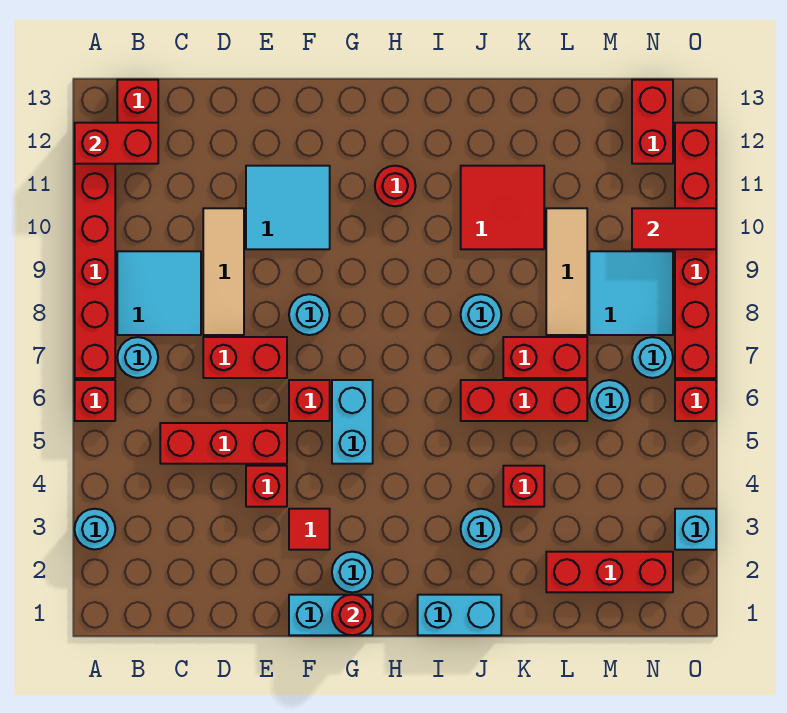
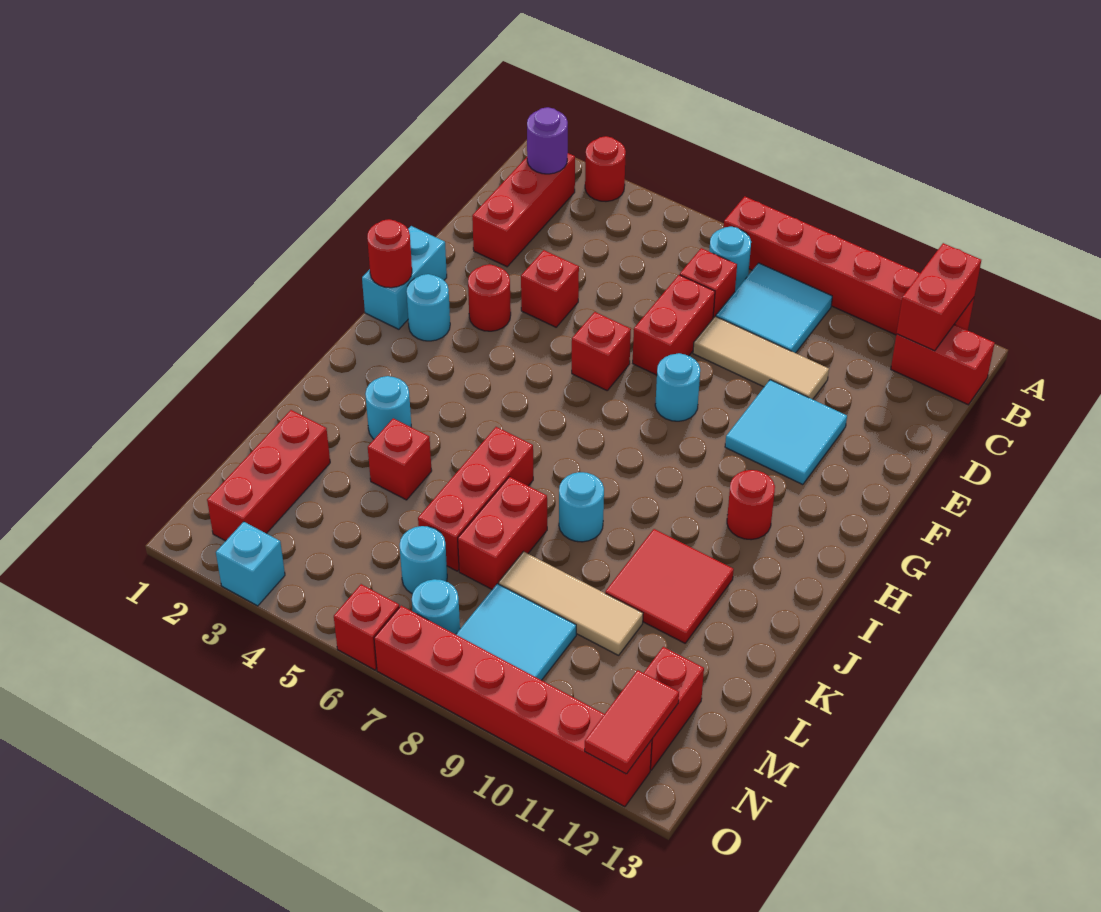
cyan 1x1 round brick [75,509,115,549] -> red 1x1 round brick [585,136,626,201]
red 1x1 brick [75,380,115,421] -> red 1x1 brick moved to [680,248,737,318]
none -> purple 1x1 round brick [527,107,568,174]
red 1x3 brick [160,423,287,464] -> red 1x3 brick moved to [472,153,575,267]
red 1x1 tile [289,509,330,550] -> red 1x1 round brick [468,264,511,331]
cyan 1x2 brick [332,380,373,464] -> none
cyan 1x2 brick [418,595,501,635] -> none
red 1x2 tile [632,208,716,249] -> red 1x2 tile moved to [585,670,679,774]
red 1x2 brick [632,80,673,164] -> red 1x2 brick turned to [644,647,704,770]

